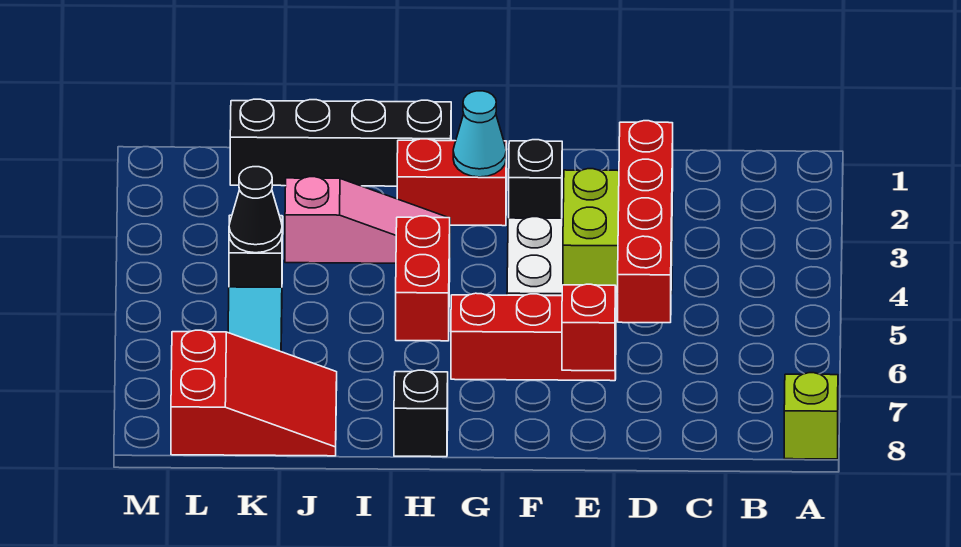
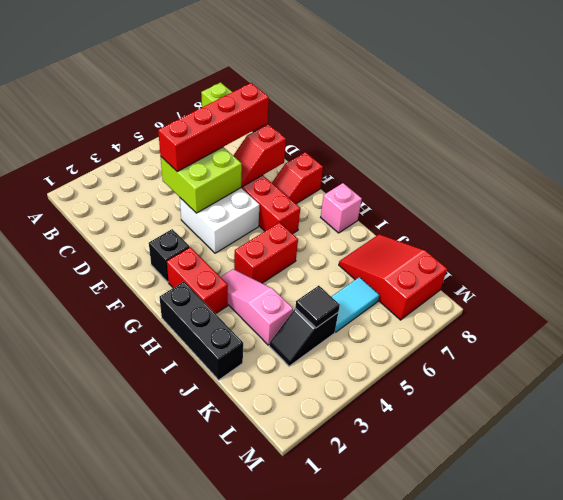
none -> red 1x2 slope [272,152,323,204]
cyan 1x1 cone [453,91,506,177] -> none
black 1x4 brick [230,99,451,186] -> black 1x3 brick [159,282,243,380]
black 1x1 brick [394,370,448,457] -> pink 1x1 brick [321,183,362,233]
black 1x1 cone [229,167,282,253] -> black 1x1 tile [295,286,340,328]

